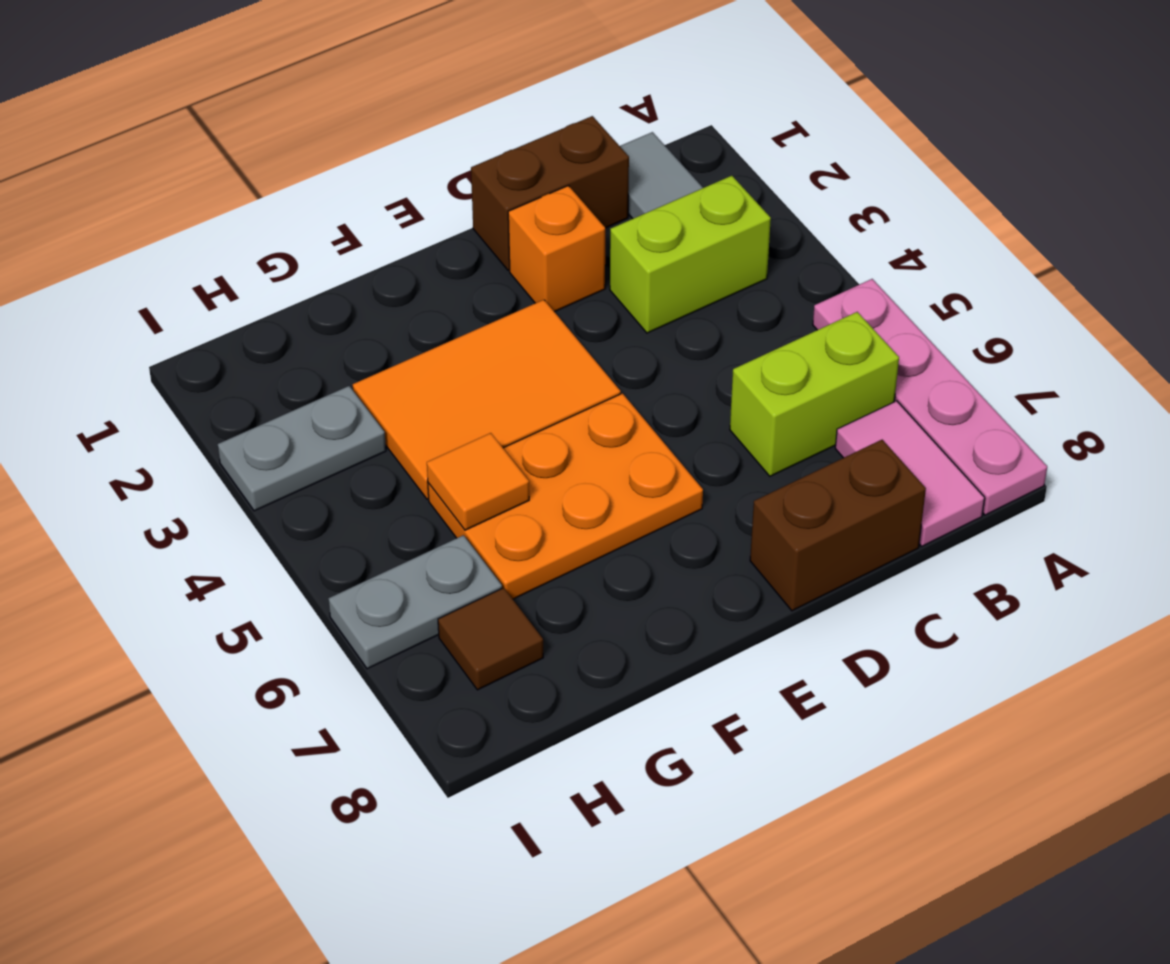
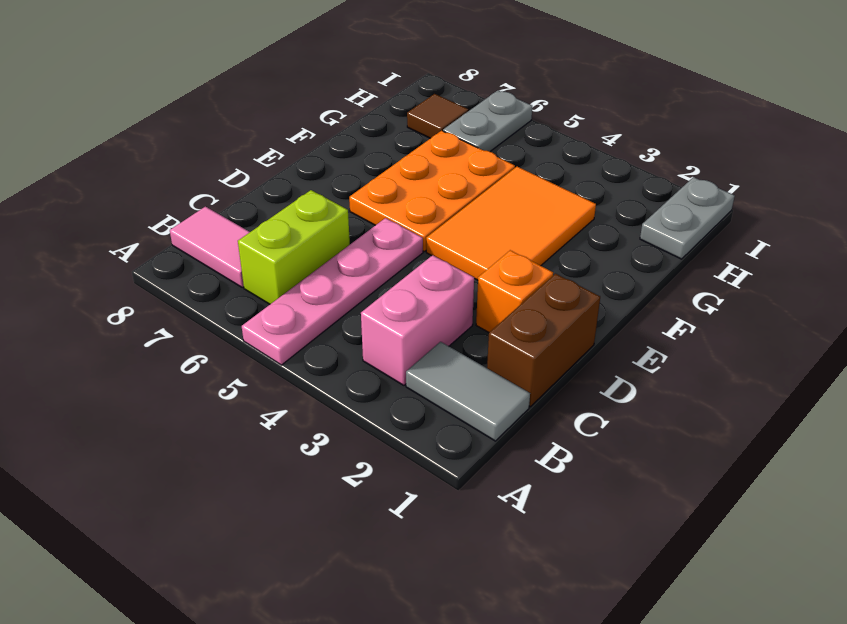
pink 1x4 plate [813,279,1047,515] -> pink 1x4 plate turned to [242,218,423,365]
lime 1x2 brick [610,176,771,333] -> pink 1x2 brick [361,255,474,385]
brown 1x2 brick [750,440,926,611] -> none
orange 1x1 tile [427,433,529,530] -> none
grey 1x2 plate [218,386,386,511] -> grey 1x2 plate moved to [640,177,735,259]

